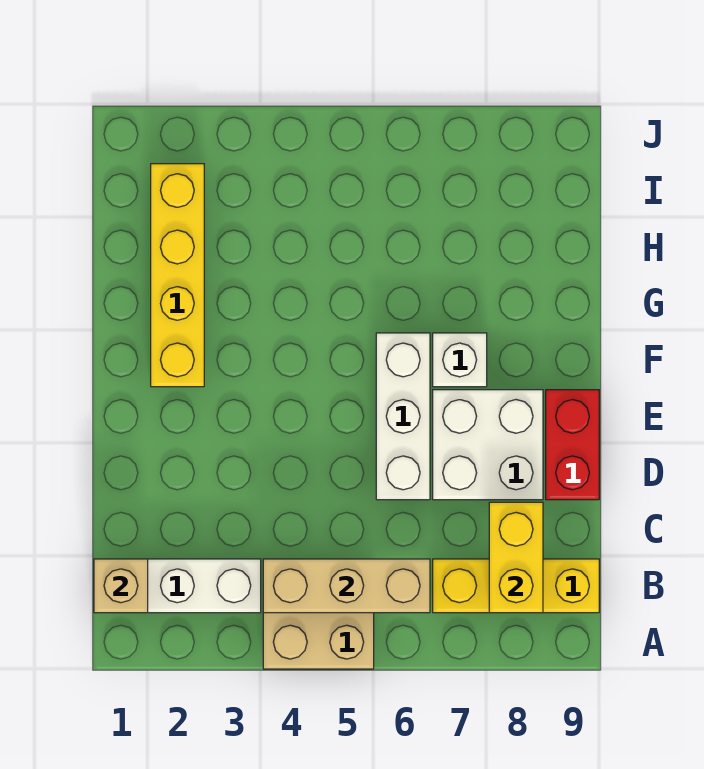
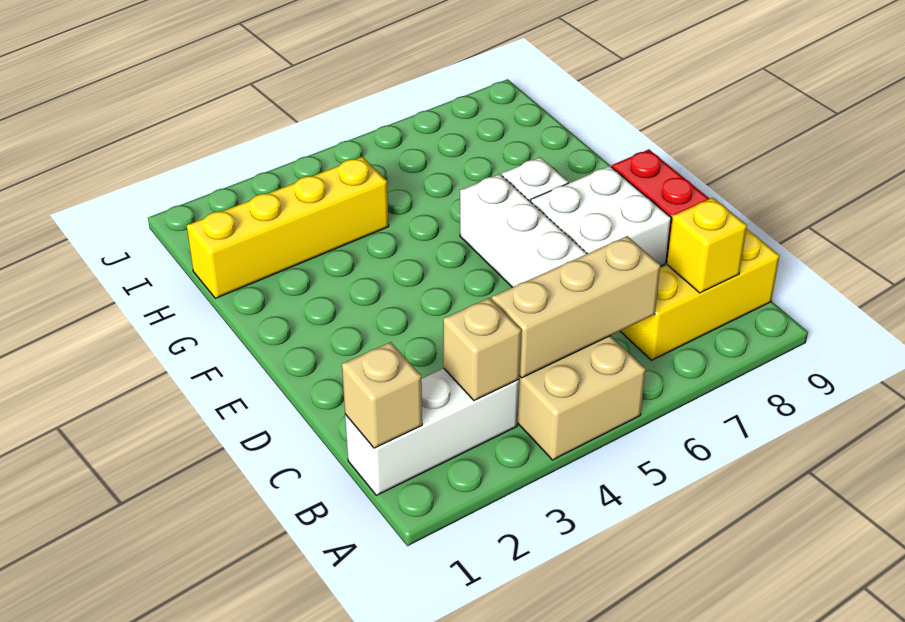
none -> tan 1x1 brick [443,298,521,400]
yellow 1x2 brick [489,502,543,613] -> yellow 1x1 brick [667,198,747,293]
yellow 1x4 brick [151,164,204,387] -> yellow 1x4 brick turned to [187,157,389,298]

